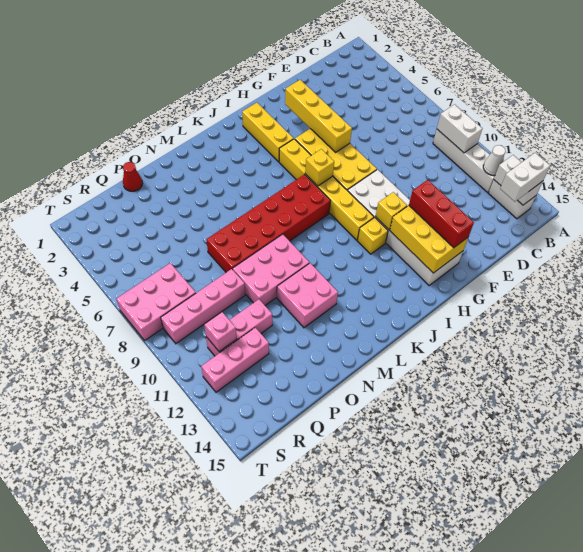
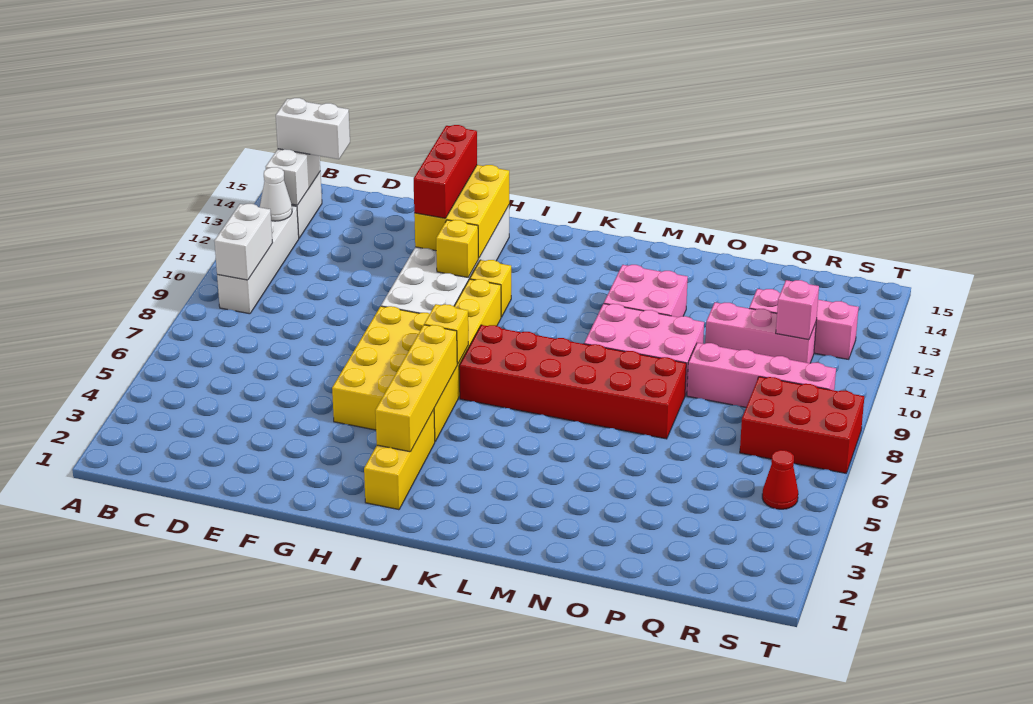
yellow 1x4 brick [285,80,352,152] -> yellow 1x4 brick moved to [375,325,457,452]
red 1x1 cone [123,162,143,191] -> red 1x1 cone moved to [762,450,798,509]
pink 2x3 brick [116,263,196,340] -> red 2x3 brick [740,377,864,473]

